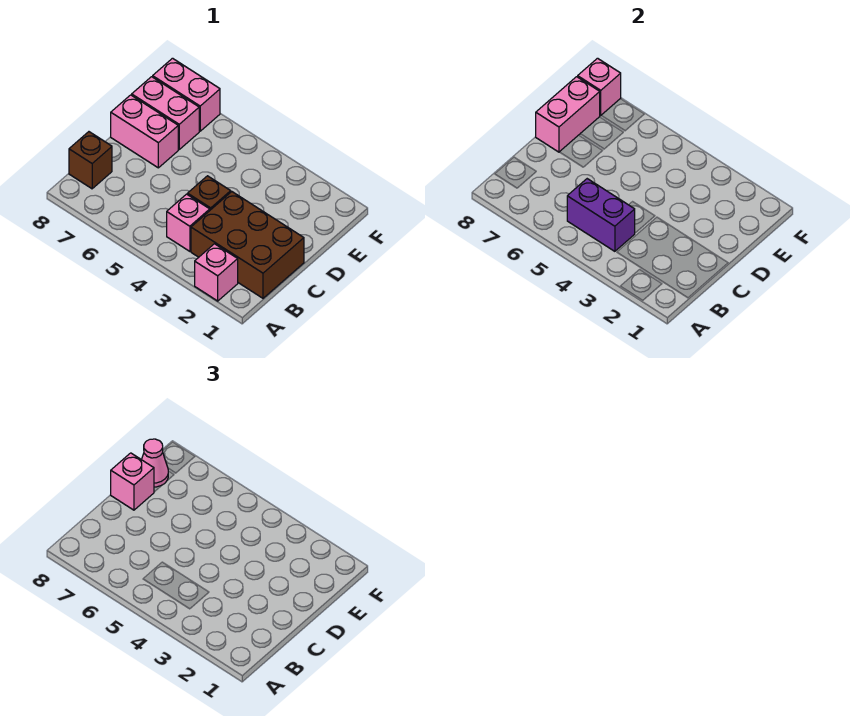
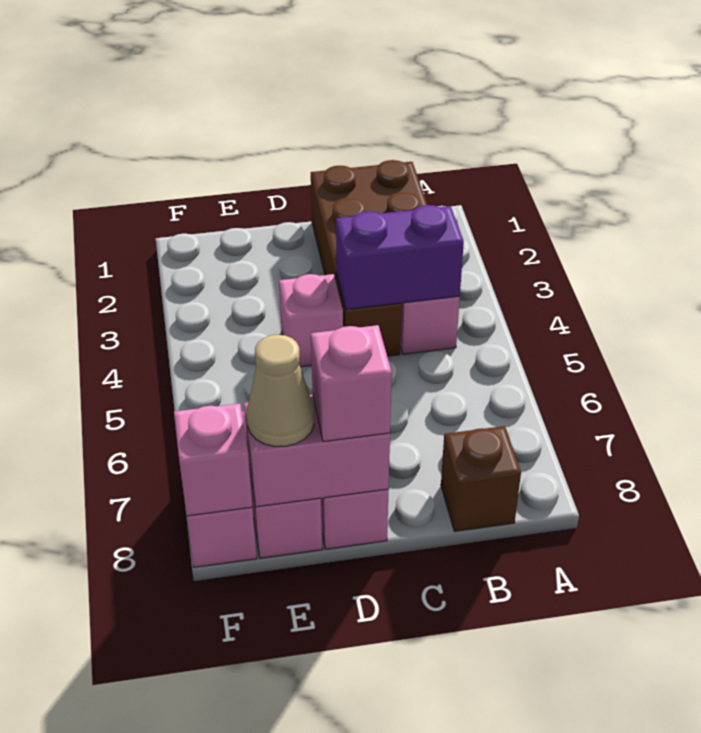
pink 1x1 brick [195,244,238,301] -> pink 1x1 brick moved to [279,274,343,367]
purple 1x2 brick [567,179,635,251] -> purple 1x2 brick turned to [336,205,464,309]
pink 1x1 cone [142,439,168,487] -> tan 1x1 cone [247,335,314,446]

